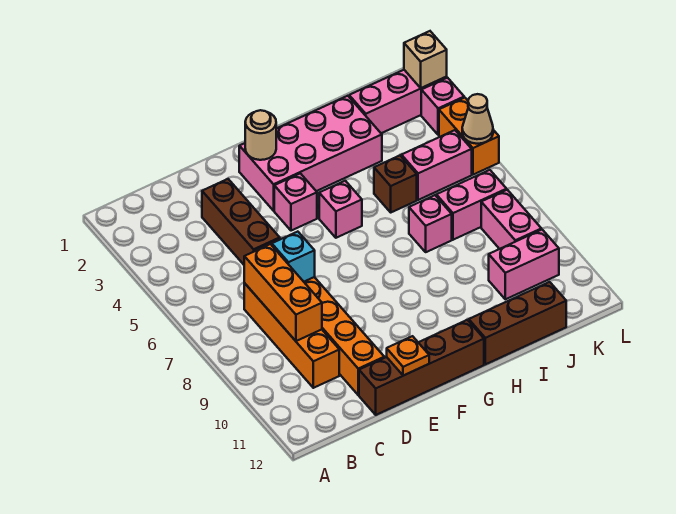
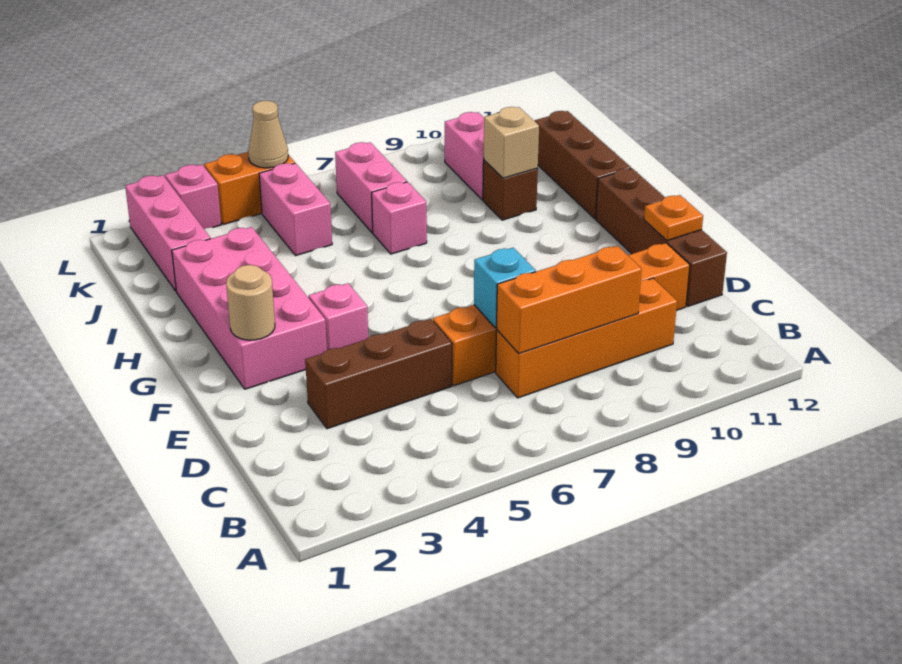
pink 1x1 brick [319,181,362,238] -> none
brown 1x1 brick [374,156,417,212] -> brown 1x1 brick moved to [483,160,538,220]
pink 1x2 brick [481,190,541,249] -> none
tan 1x1 brick [404,31,447,88] -> tan 1x1 brick moved to [484,107,539,178]

